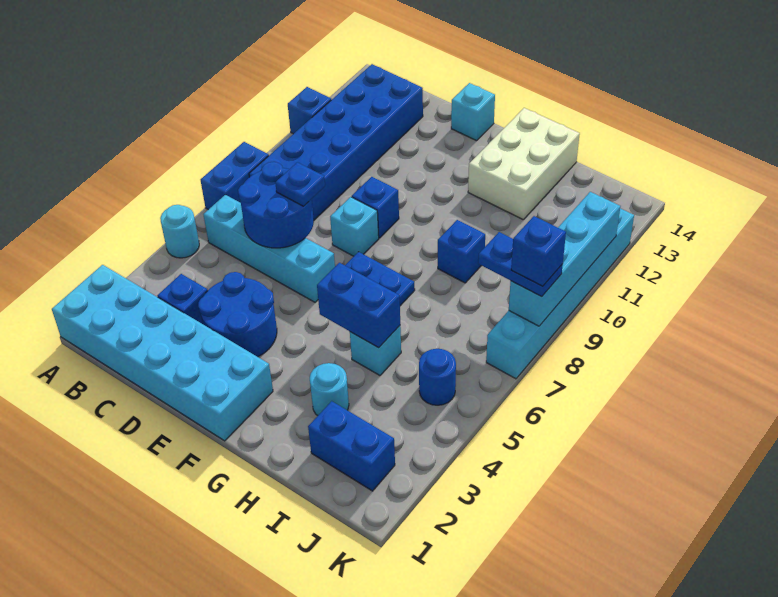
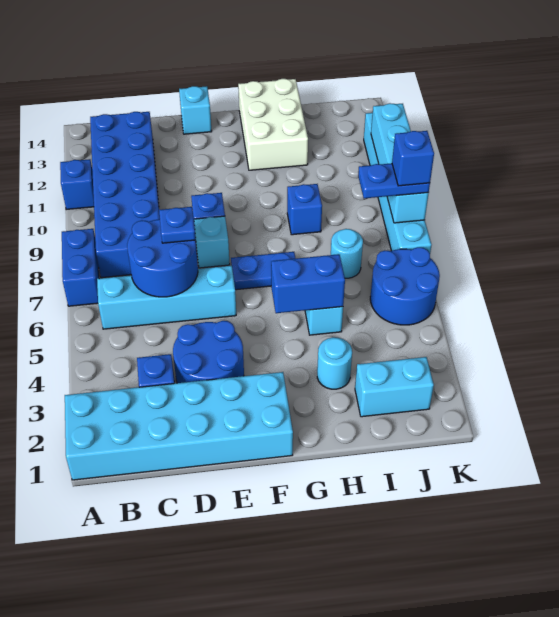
cyan 1x1 round brick [160,205,199,258] -> cyan 1x1 round brick moved to [331,229,363,278]
blue 1x2 brick [308,401,395,491] -> cyan 1x2 brick [355,357,434,417]
blue 1x1 round brick [419,349,456,405] -> blue 2x2 round brick [370,247,440,325]

